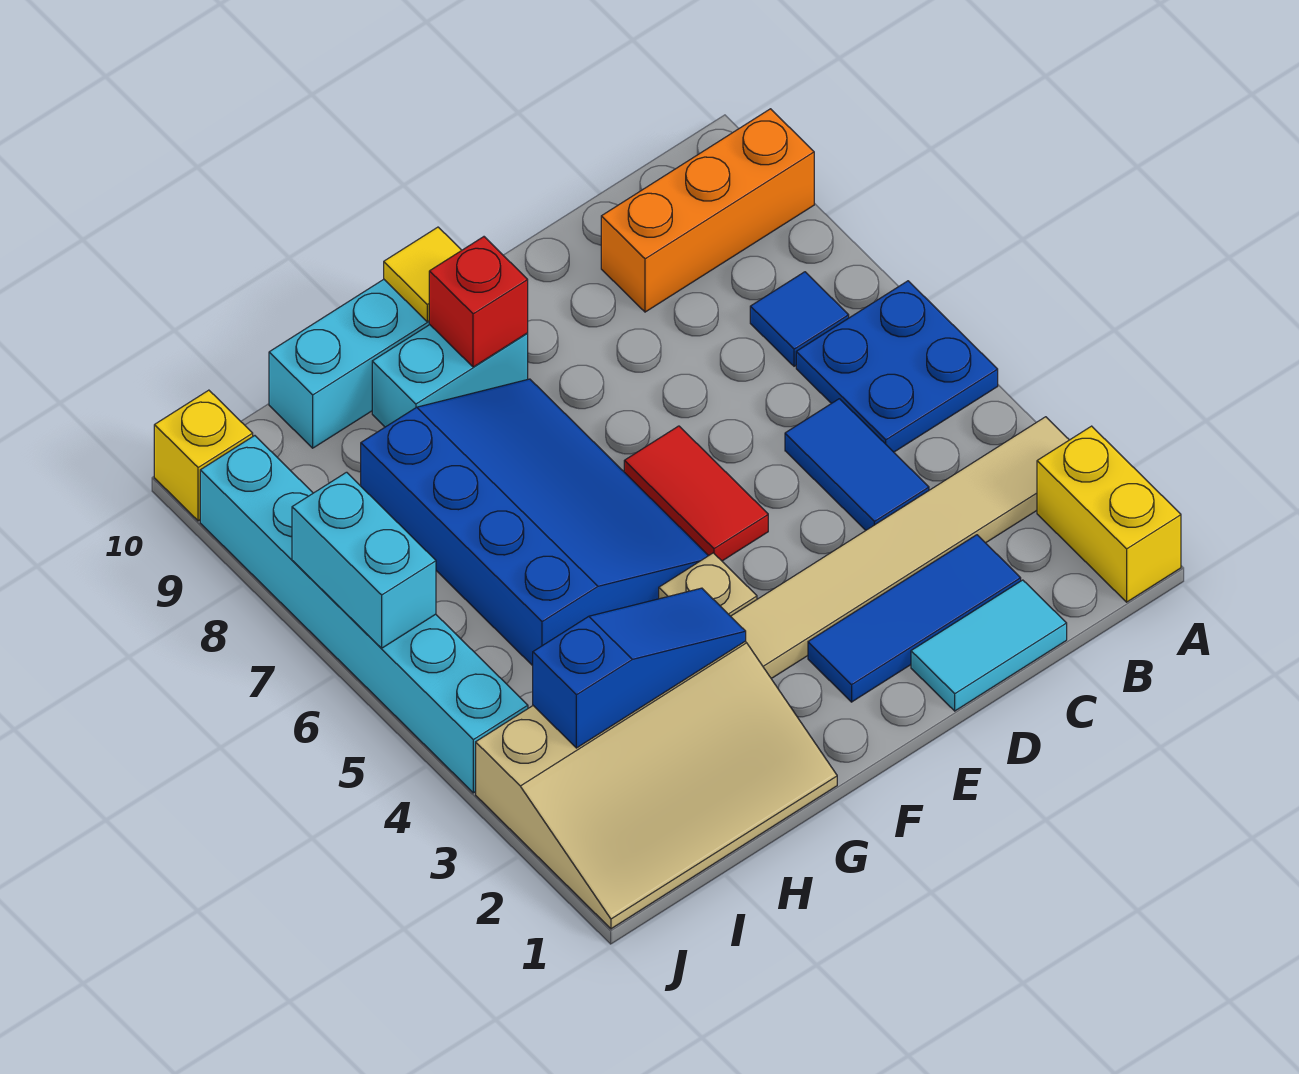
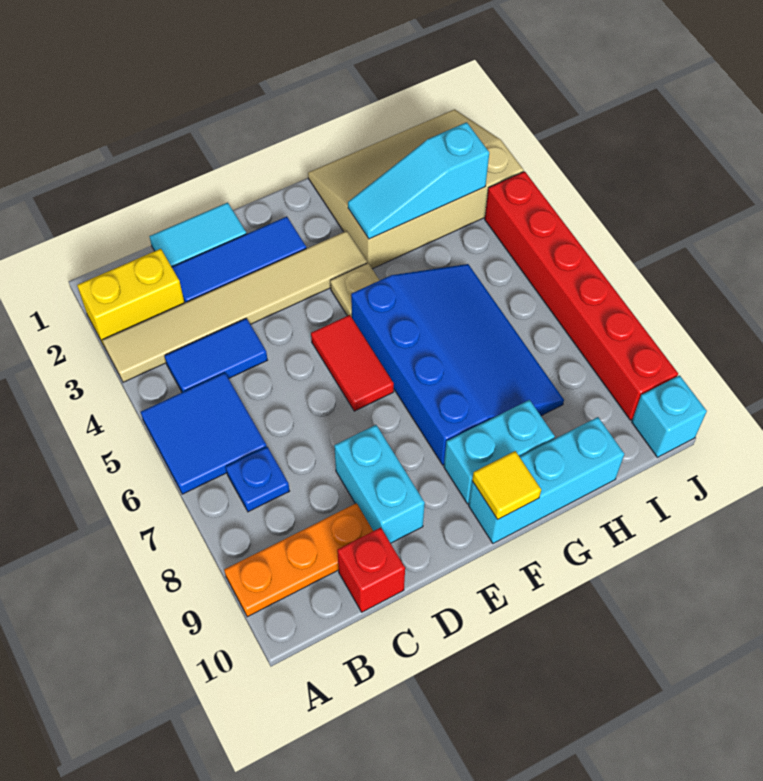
yellow 1x2 brick [1037,426,1181,602] -> yellow 1x2 brick turned to [77,249,184,345]
blue 2x2 plate [796,281,998,452] -> blue 2x2 tile [141,373,267,494]
orange 1x3 brick [601,109,814,312] -> orange 1x3 plate [224,503,373,617]
blue 1x1 tile [750,272,849,366] -> blue 1x1 plate [226,447,289,512]
blue 1x2 tile [785,399,929,530] -> blue 1x2 tile turned to [165,318,267,392]
blue 3x4 slope [361,379,709,666] -> blue 3x4 slope turned to [351,264,564,465]
red 1x1 brick [429,237,528,367] -> red 1x1 brick moved to [337,528,405,612]
blue 1x3 slope [533,588,746,748] -> cyan 1x3 slope [348,122,489,239]
cyan 1x6 brick [200,436,528,793] -> red 1x6 brick [485,171,678,420]
cyan 1x2 brick [292,472,436,648] -> cyan 1x2 brick moved to [334,425,425,543]
yellow 1x1 brick [154,390,253,521] -> cyan 1x1 brick [632,375,707,457]

